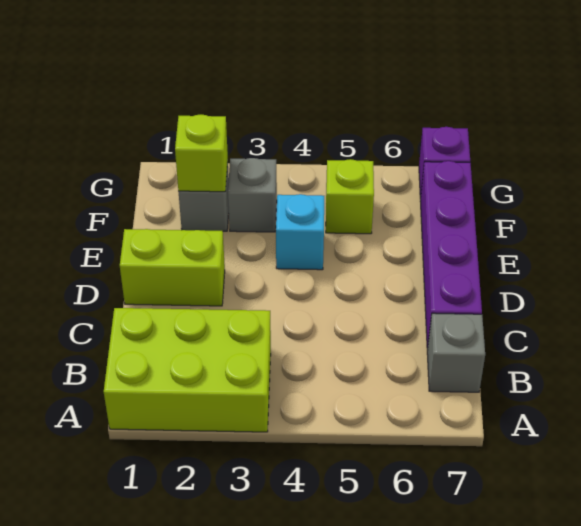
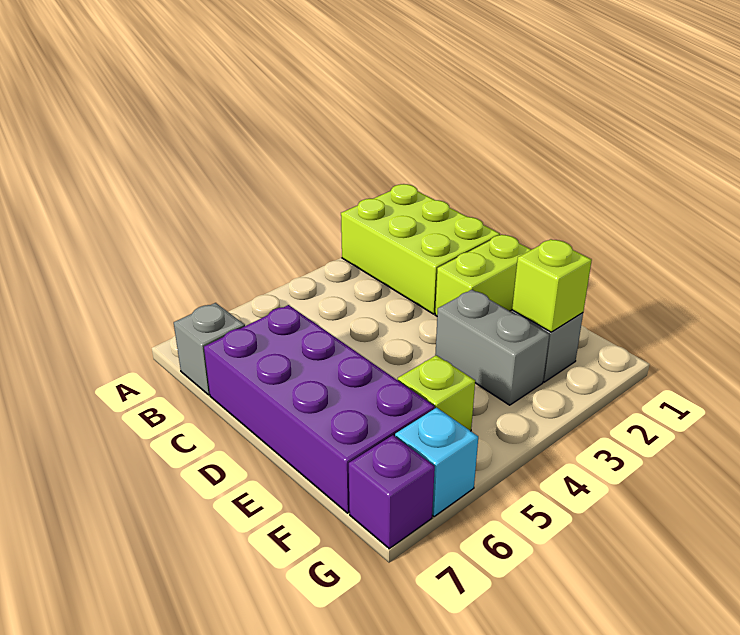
lime 2x3 brick [104,308,271,432] -> lime 2x3 brick turned to [341,184,500,314]
purple 1x4 brick [420,161,482,349] -> purple 2x4 brick [204,305,435,513]
cyan 1x1 brick [276,194,324,270] -> cyan 1x1 brick moved to [395,408,478,516]
grey 1x1 brick [228,158,277,232] -> grey 1x2 brick [435,290,549,405]

